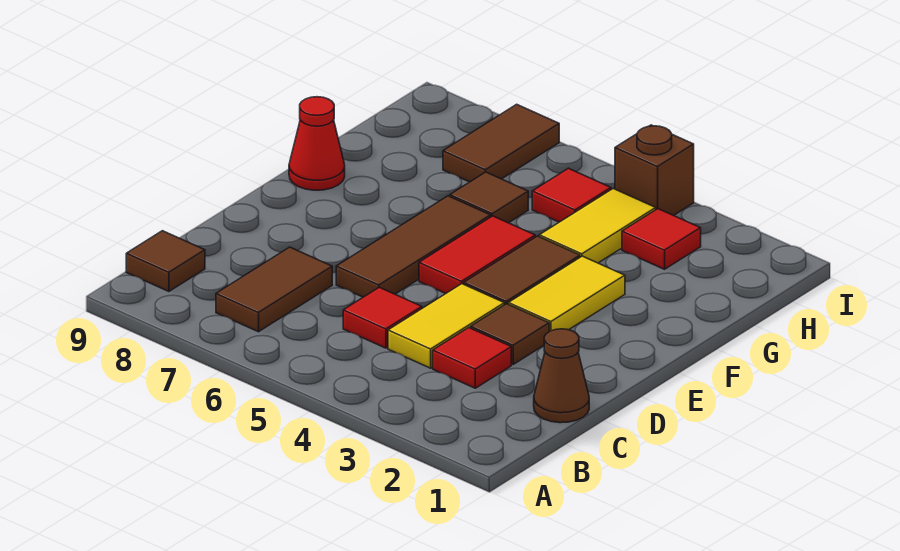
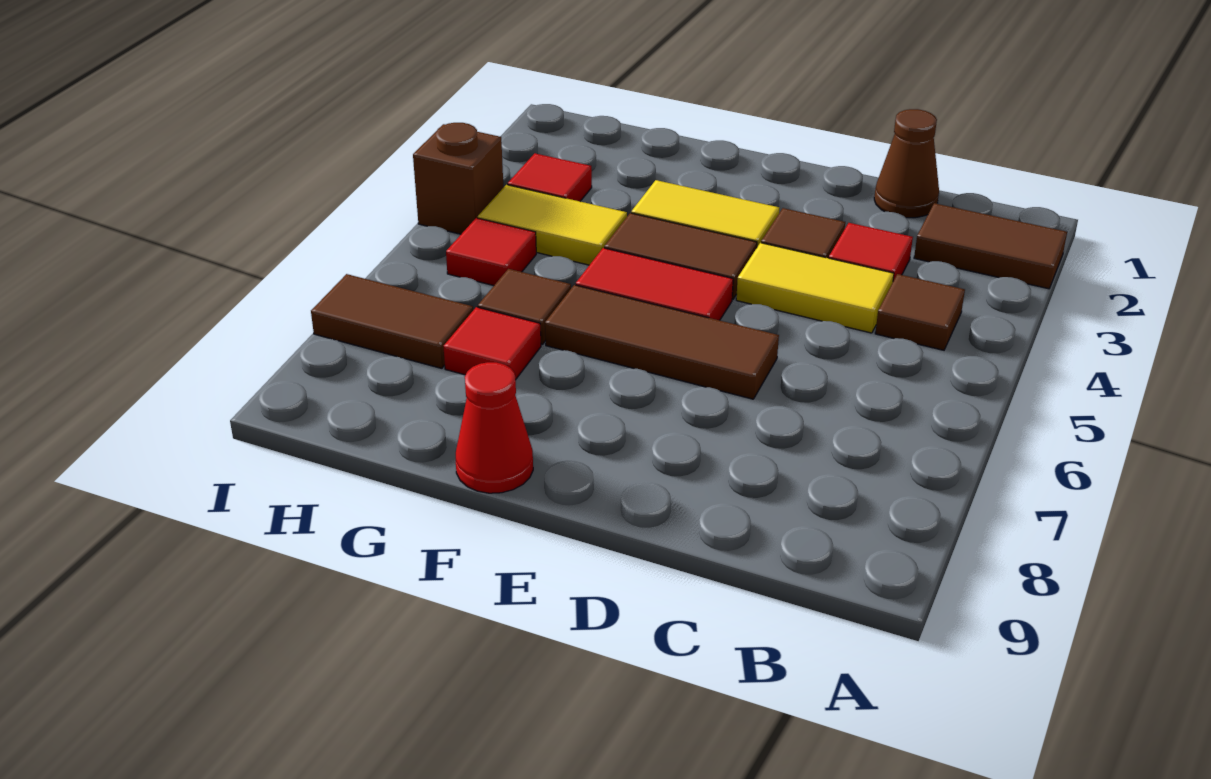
brown 1x2 tile [216,247,332,332] -> brown 1x2 tile moved to [914,203,1067,289]
brown 1x1 tile [126,231,205,291] -> brown 1x1 tile moved to [875,274,965,350]
red 1x1 tile [343,287,422,348] -> red 1x1 tile moved to [443,307,541,380]

